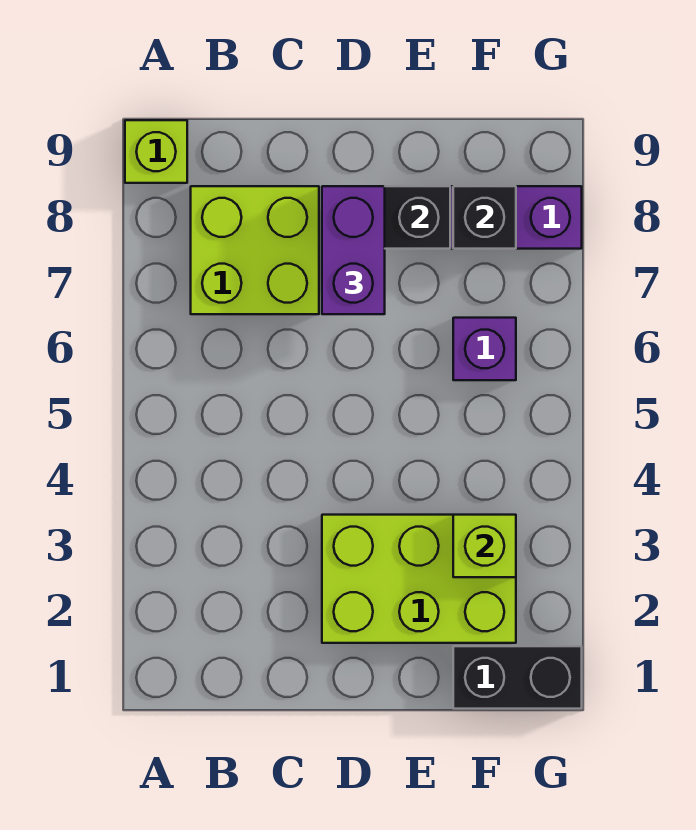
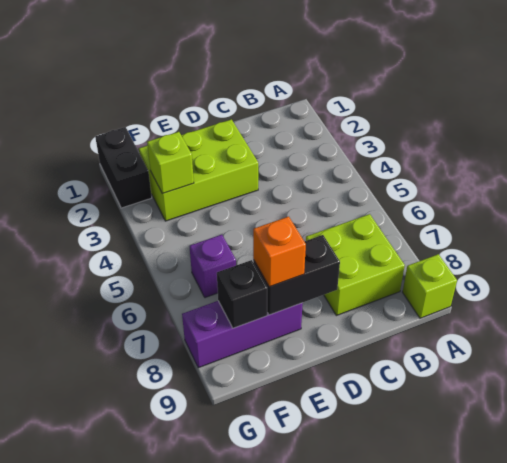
purple 1x2 brick [322,186,385,314] -> none
none -> orange 1x1 brick [253,217,306,287]
black 1x2 brick [453,646,582,709] -> black 1x2 brick turned to [95,127,152,208]

